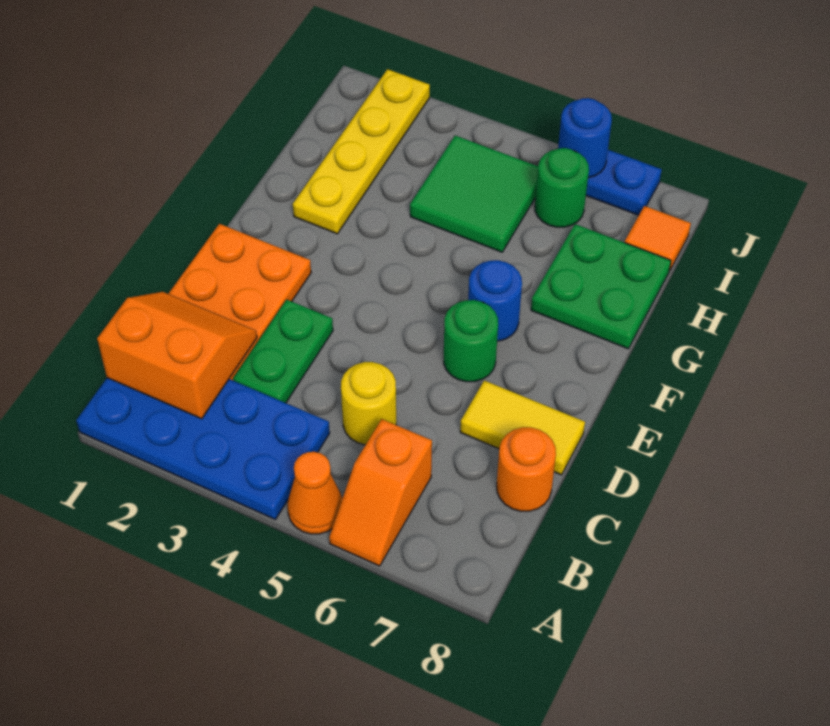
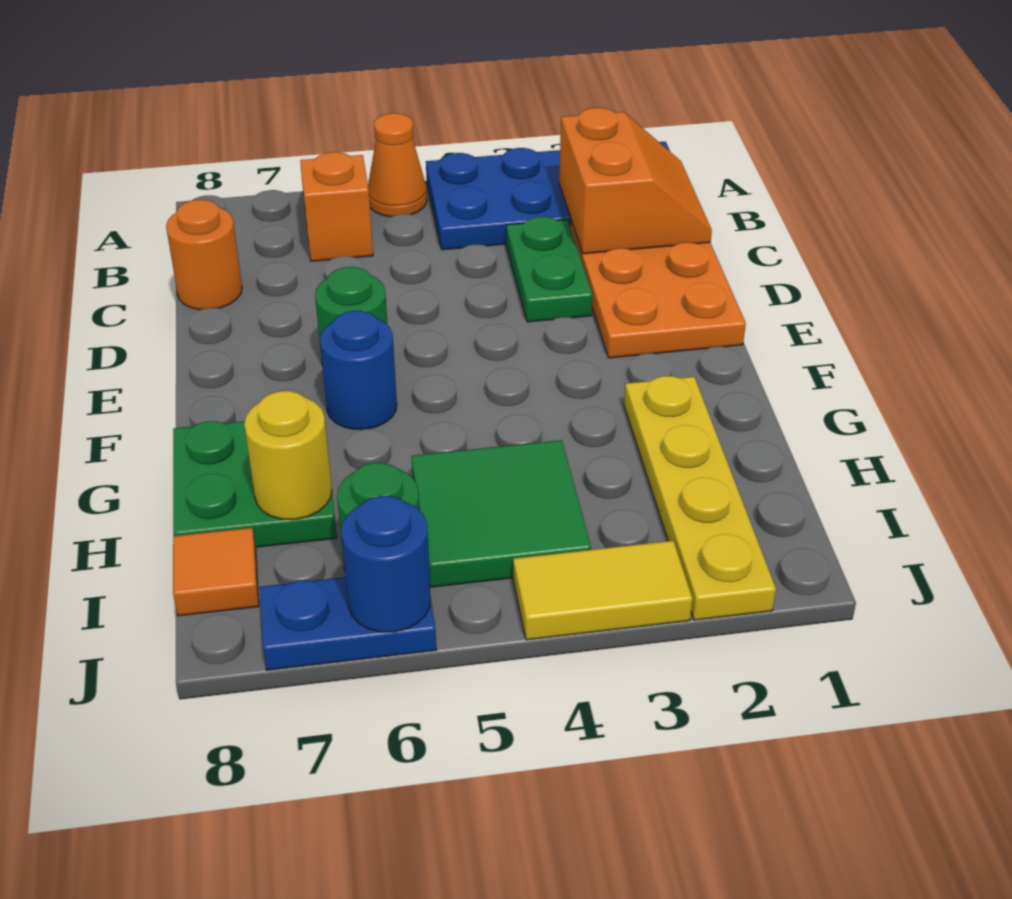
orange 2x2 slope [97,292,257,419] -> orange 2x2 slope turned to [559,108,712,254]
yellow 1x1 round brick [341,362,396,445] -> yellow 1x1 round brick moved to [244,391,332,519]
yellow 1x2 tile [460,380,585,475] -> yellow 1x2 tile moved to [513,541,692,640]

